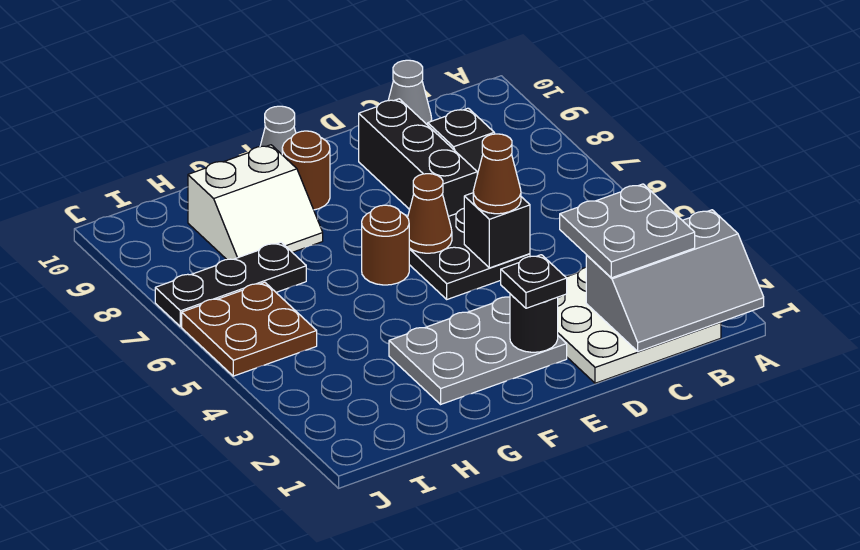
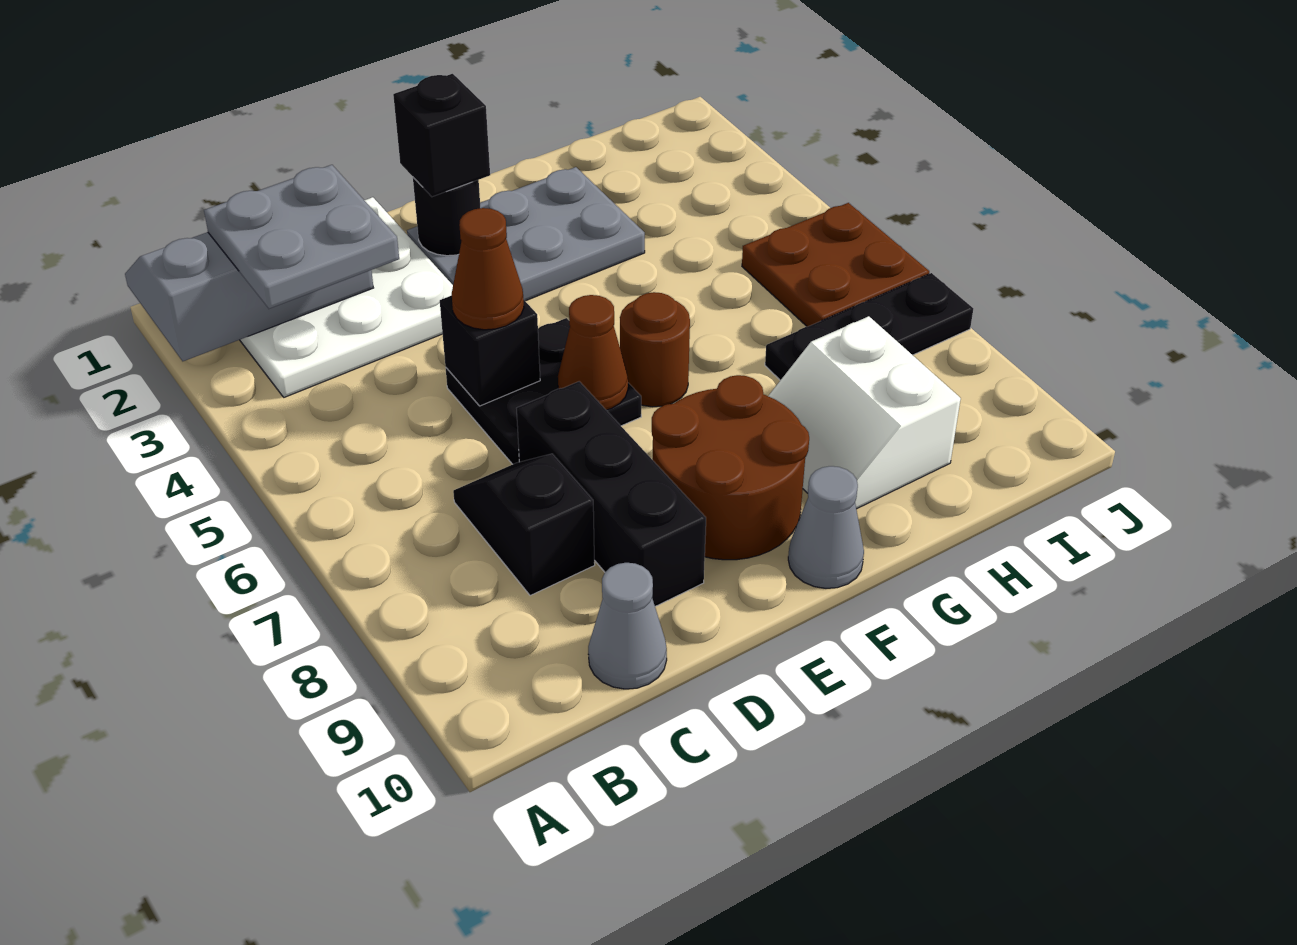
black 1x1 plate [501,255,567,308] -> black 1x1 brick [393,74,490,197]
brown 1x1 round brick [282,131,330,210] -> brown 2x2 round brick [652,375,809,560]
white 2x2 slope [188,145,323,259] -> white 2x2 slope turned to [768,316,961,509]

